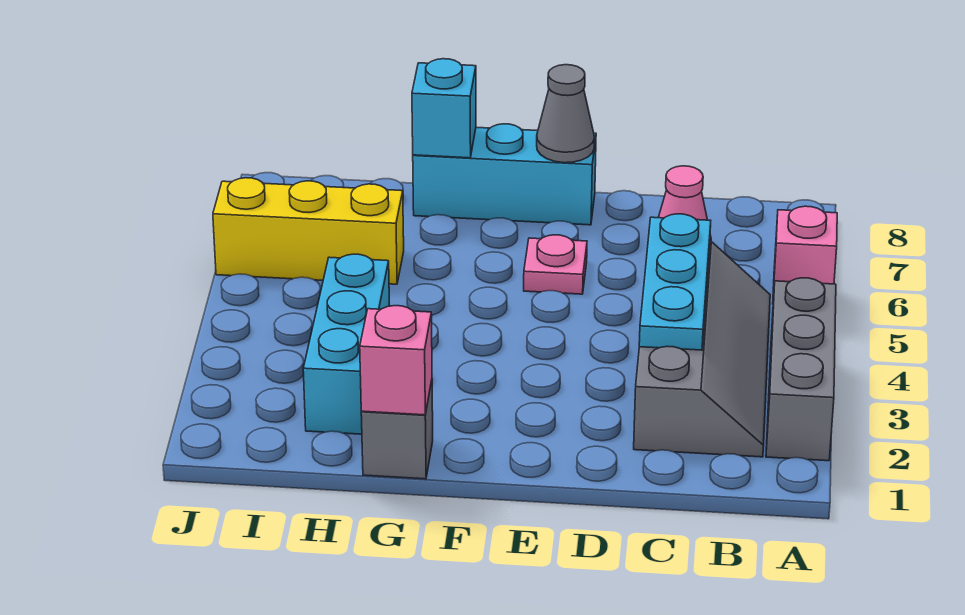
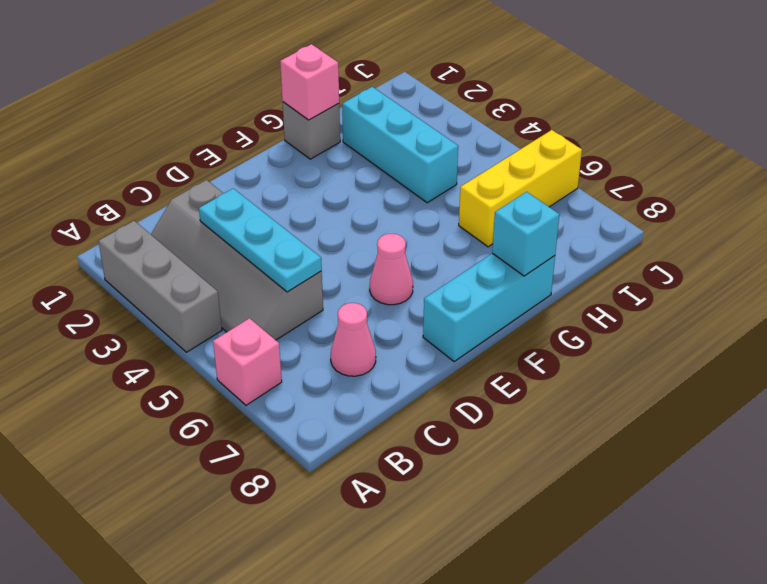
pink 1x1 plate [524,235,587,294] -> pink 1x1 cone [370,234,413,305]
grey 1x1 cone [537,65,595,163] -> none

